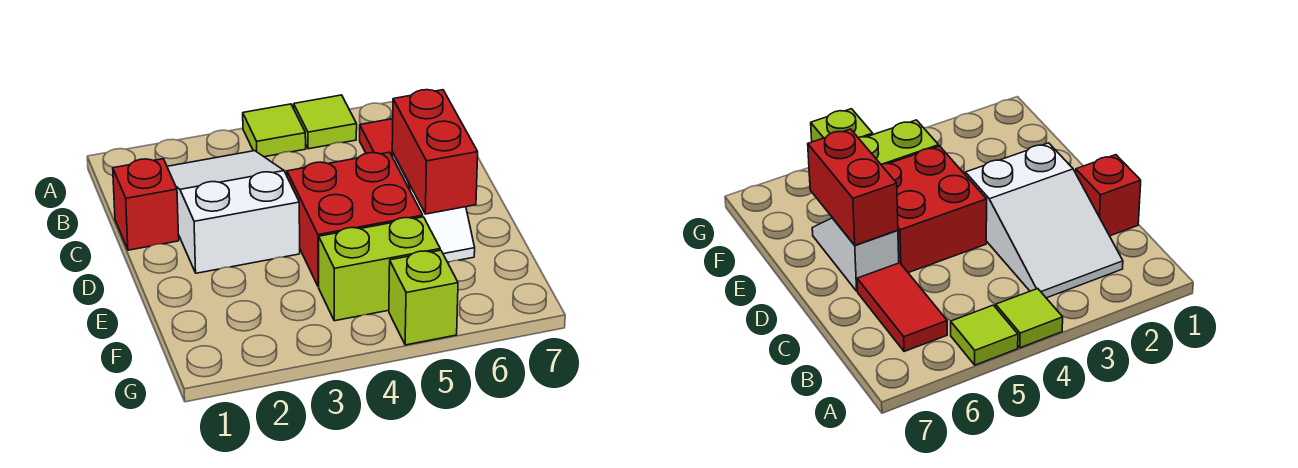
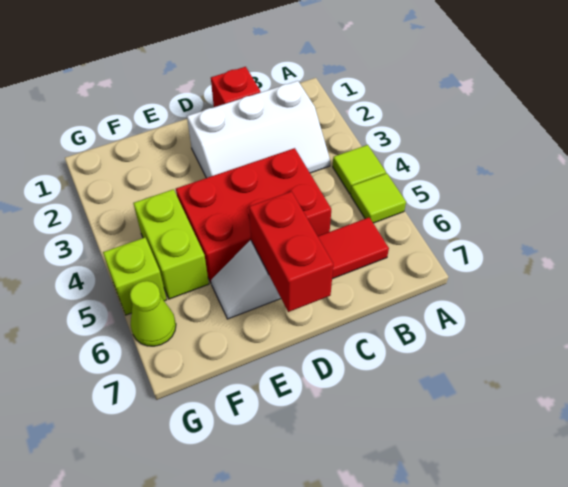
white 2x3 slope [167,151,300,273] -> white 2x3 slope turned to [187,81,330,178]
red 2x2 brick [287,152,423,287] -> red 2x3 brick [176,148,331,282]
red 1x2 brick [392,90,478,214] -> red 1x2 brick turned to [249,191,333,312]
none -> lime 1x1 cone [130,281,176,346]

